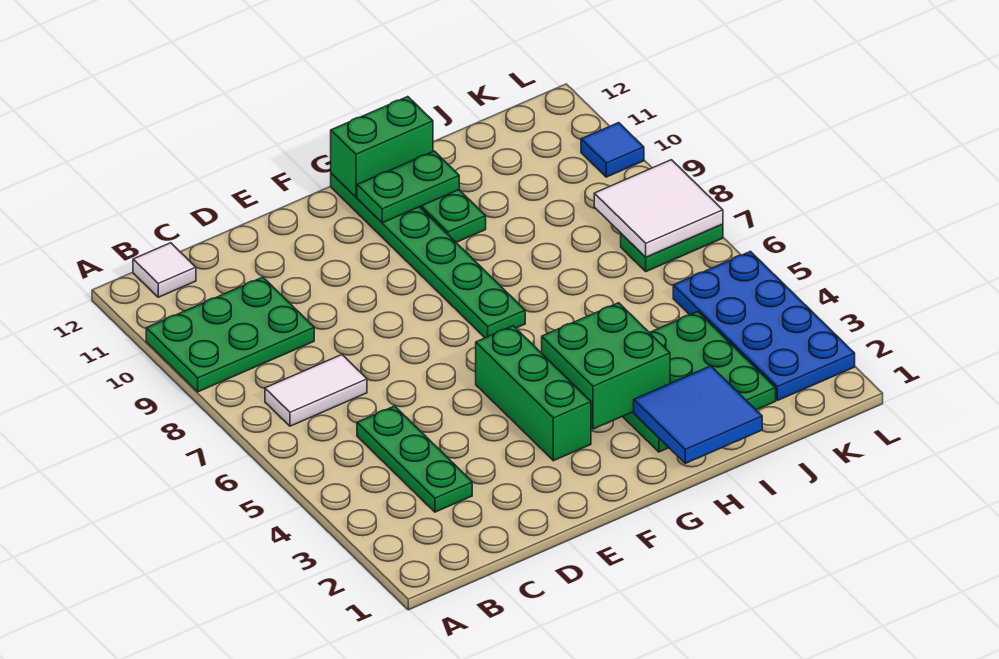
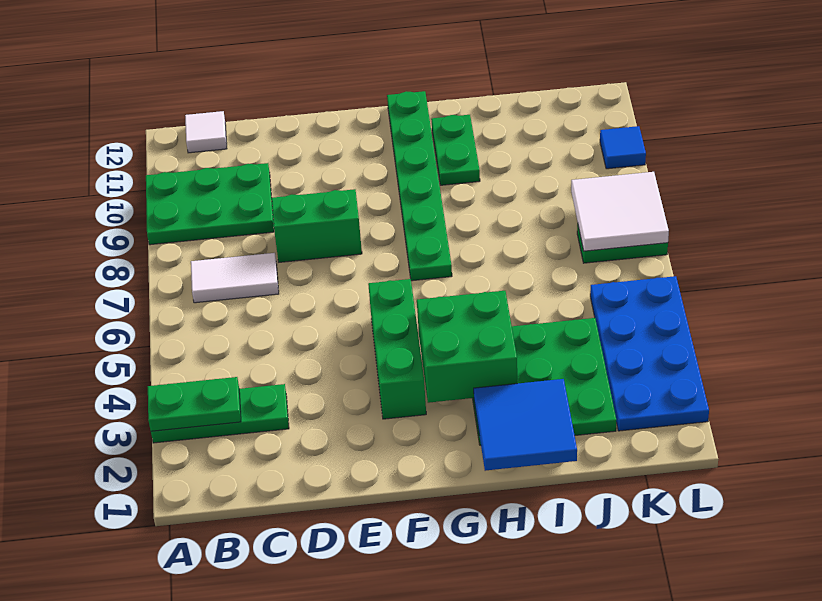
green 1x3 plate [357,406,472,512] -> green 1x3 plate turned to [151,384,289,443]
green 1x2 plate [357,151,459,223] -> green 1x2 plate moved to [148,377,241,431]
green 1x2 brick [331,97,433,197] -> green 1x2 brick moved to [272,189,362,262]

